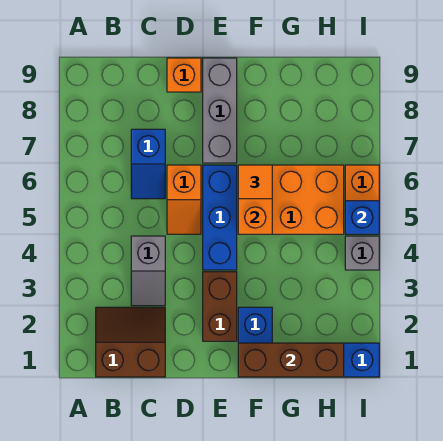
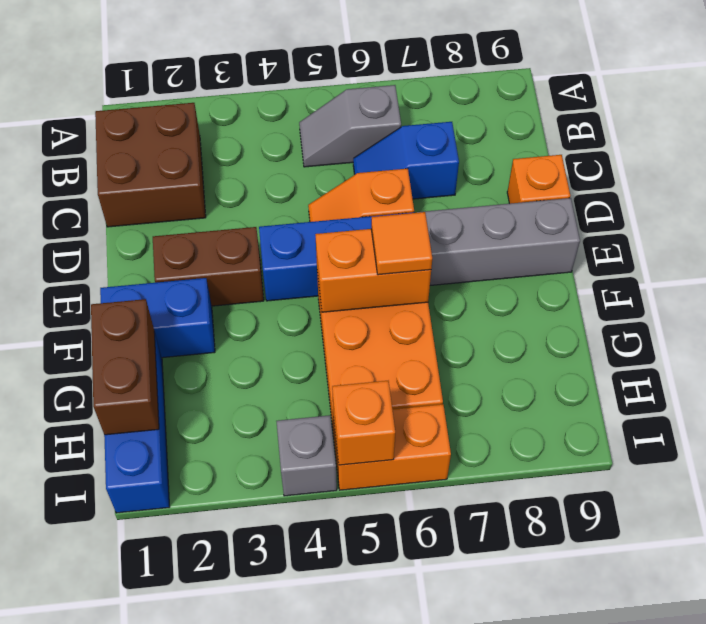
brown 2x2 slope [96,307,165,377] -> brown 2x2 brick [95,103,206,227]
grey 1x2 slope [131,236,165,306] -> grey 1x2 slope moved to [299,85,401,167]
brown 1x3 brick [238,343,344,377] -> brown 1x2 brick [91,299,159,435]
blue 1x1 brick [345,201,379,234] -> orange 1x1 brick [332,381,395,465]

